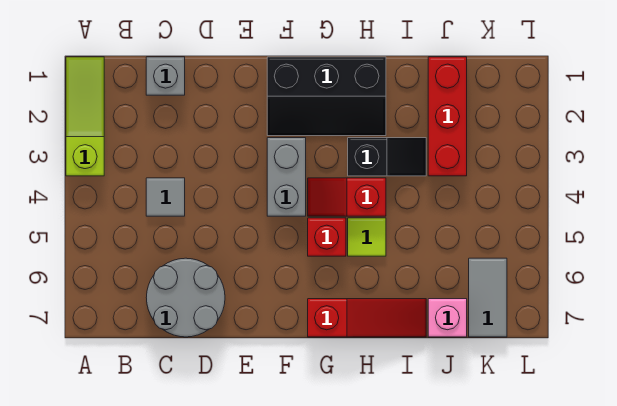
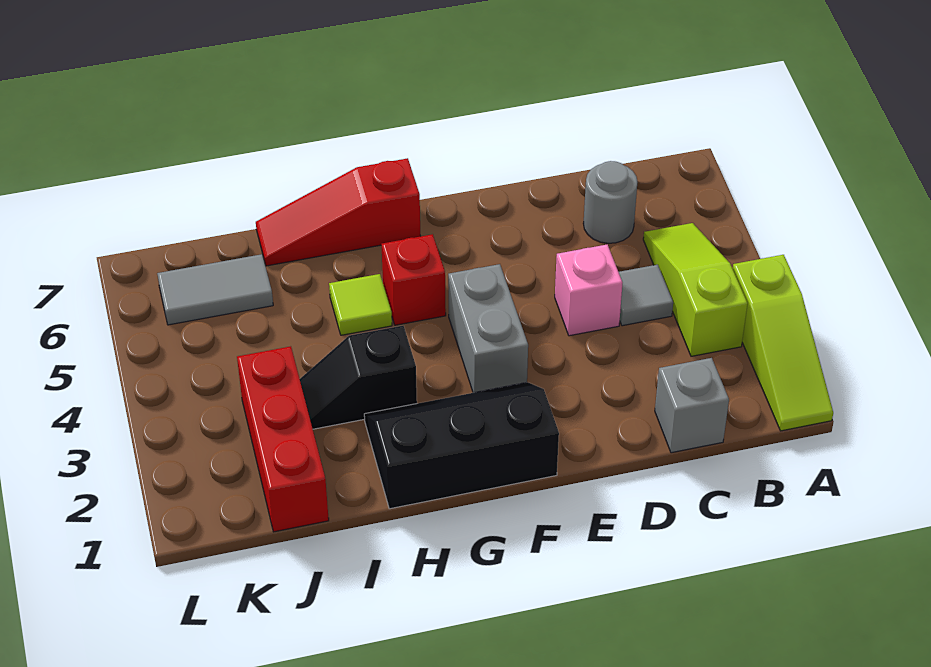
none -> lime 1x3 slope [643,223,748,356]
grey 2x2 round brick [146,258,225,337] -> grey 1x1 round brick [583,161,637,243]
red 1x2 slope [308,178,386,216] -> none
pink 1x1 brick [428,299,467,337] -> pink 1x1 brick moved to [555,245,622,336]
grey 1x2 tile [469,258,507,337] -> grey 1x2 tile turned to [157,254,273,325]

